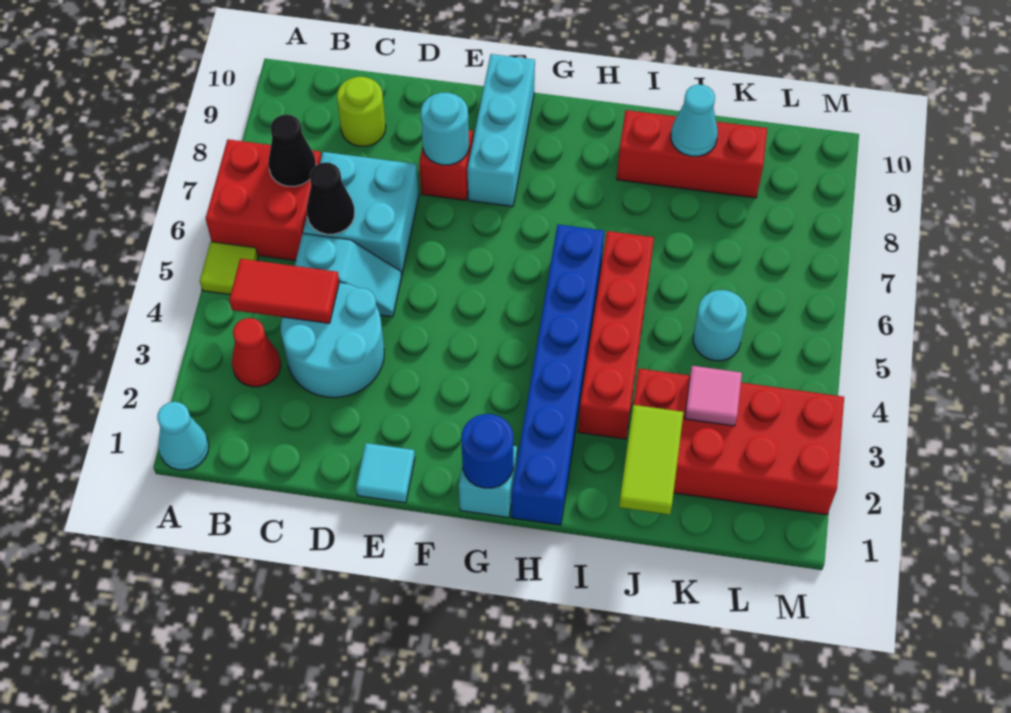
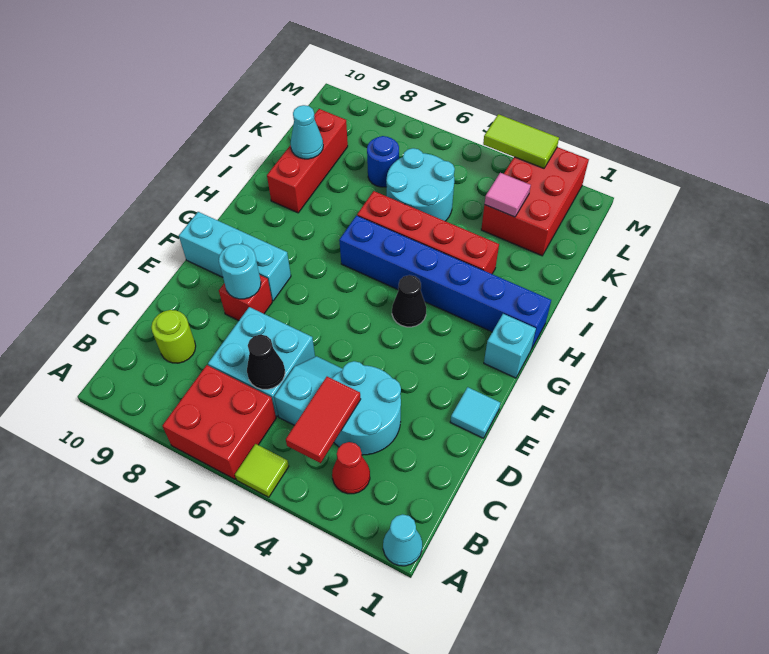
black 1x1 cone [268,115,316,186] -> black 1x1 cone moved to [392,275,426,327]
blue 1x1 round brick [461,414,513,488] -> blue 1x1 round brick moved to [367,136,399,187]
lime 1x2 tile [619,405,684,515] -> lime 1x2 tile moved to [483,114,559,168]
red 2x4 brick [633,369,844,515] -> red 2x3 brick [481,147,589,256]
cyan 1x1 round brick [693,290,747,361] -> cyan 2x2 round brick [386,148,455,221]

